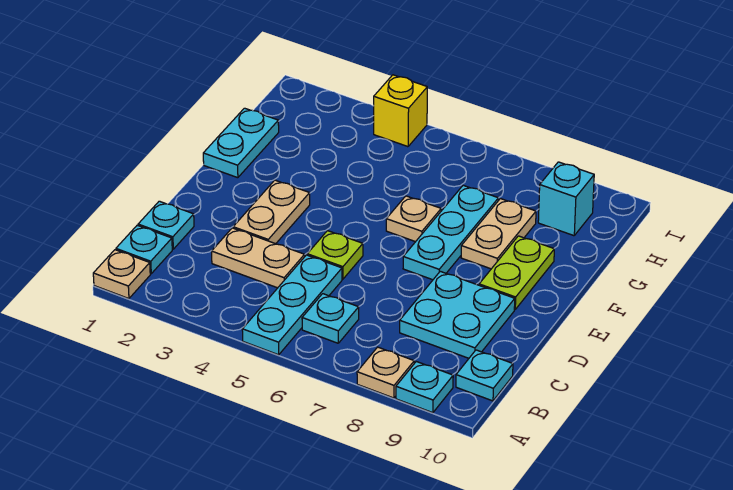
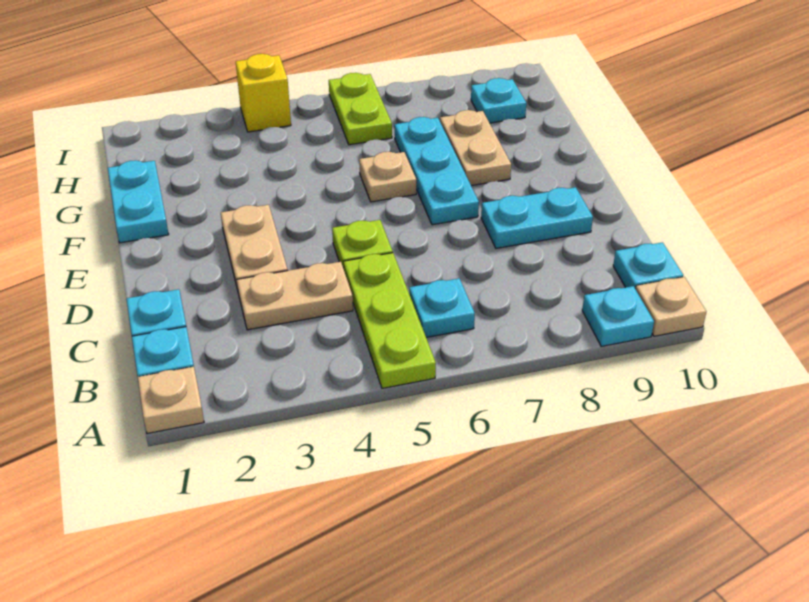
cyan 1x3 plate [242,255,342,355] -> lime 1x3 plate [344,253,436,388]
tan 1x1 plate [357,347,414,398] -> tan 1x1 plate moved to [636,277,706,336]
cyan 2x2 plate [400,271,515,358] -> cyan 1x2 plate [481,187,593,248]
lime 1x2 plate [479,236,554,309] -> lime 1x2 plate moved to [329,73,392,145]
cyan 1x1 brick [538,162,594,236] -> cyan 1x1 plate [471,78,526,123]

